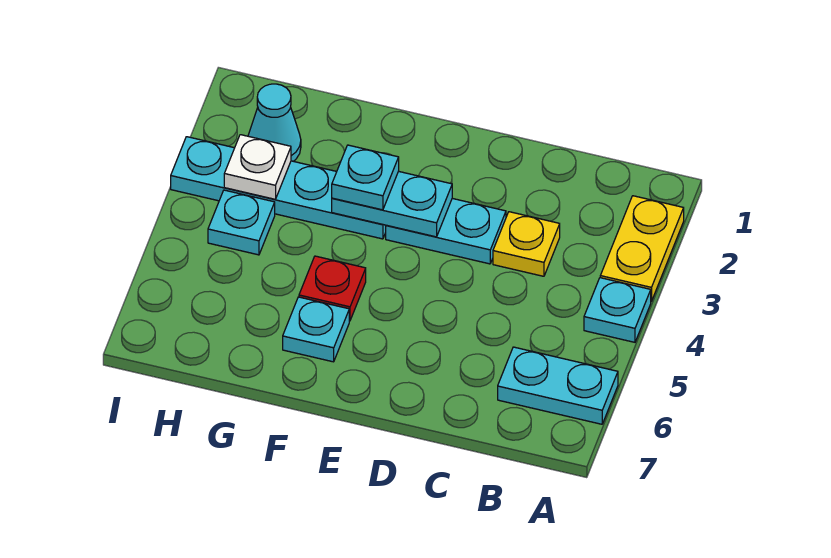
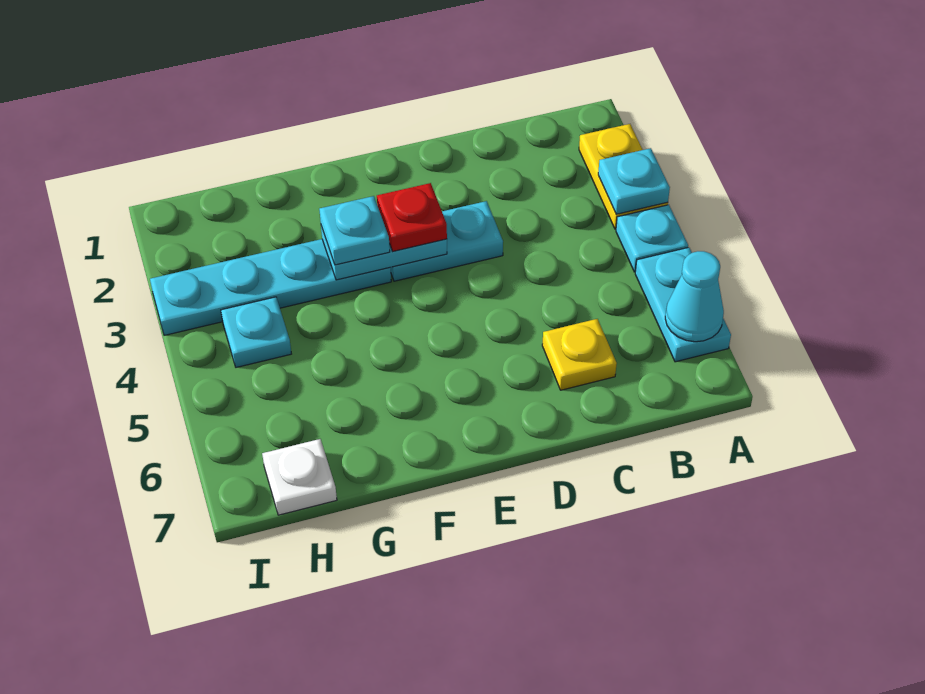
cyan 1x2 plate [498,347,618,424] -> cyan 1x2 plate turned to [635,247,731,362]
yellow 1x1 plate [493,212,560,276] -> yellow 1x1 plate moved to [542,319,617,390]
red 1x1 plate [299,256,366,321] -> red 1x1 plate moved to [377,183,447,251]
cyan 1x1 plate [283,297,349,362] -> cyan 1x1 plate moved to [598,148,670,214]
cyan 1x1 cone [248,84,301,161] -> cyan 1x1 cone moved to [665,251,724,342]
white 1x1 plate [224,135,291,199] -> white 1x1 plate moved to [262,439,337,515]

